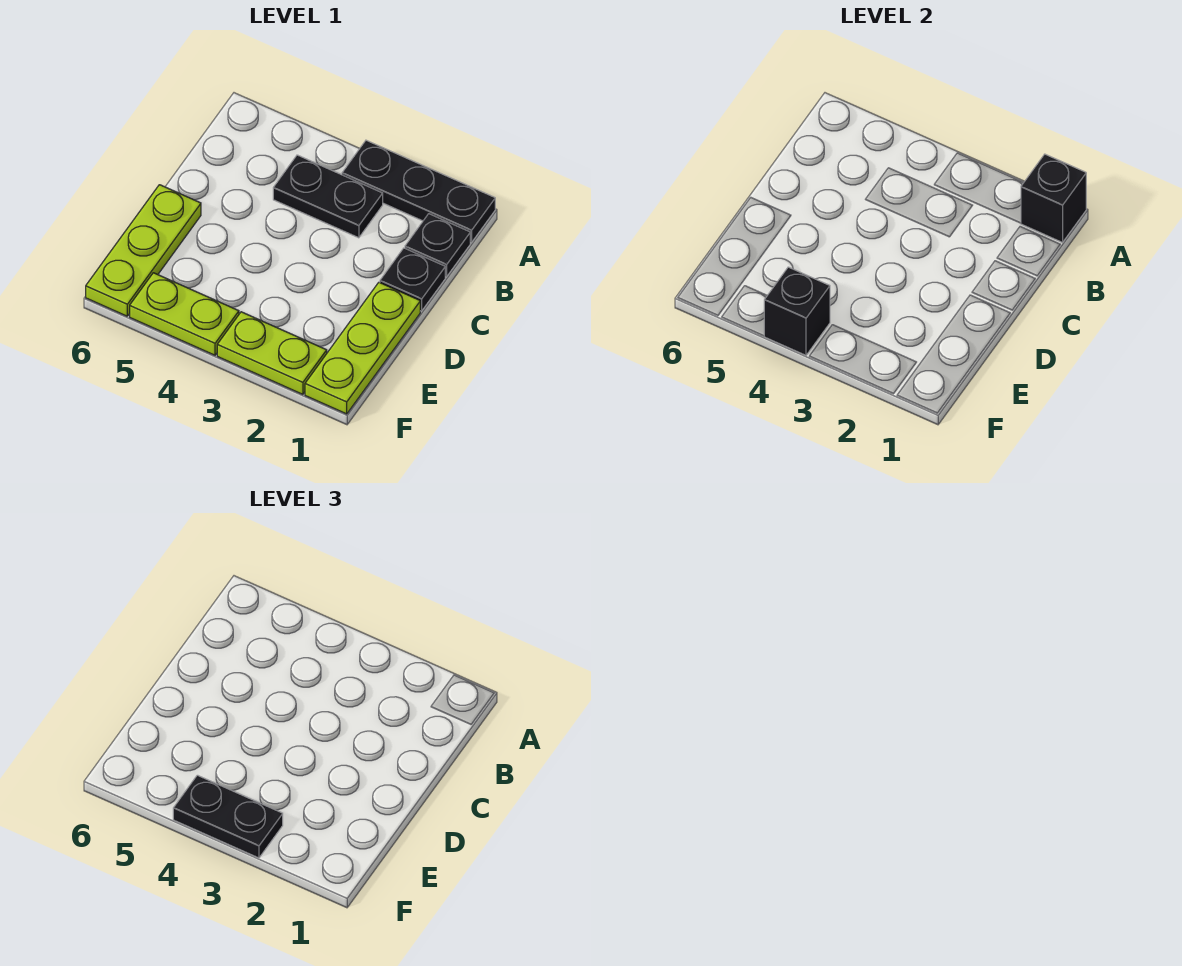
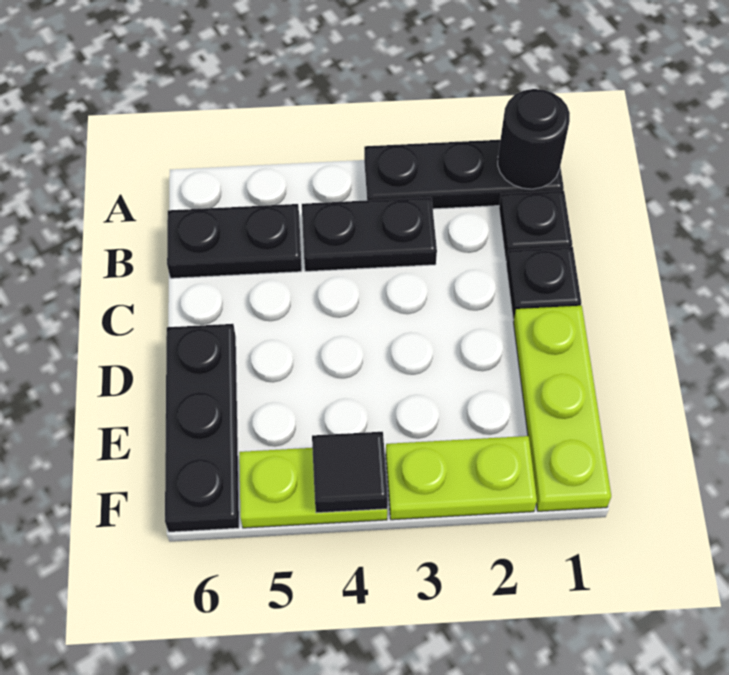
black 1x1 brick [1021,154,1086,242] -> black 1x1 round brick [498,89,570,189]
lime 1x3 plate [86,185,201,316] -> black 1x3 plate [165,324,239,532]
black 1x2 plate [173,775,283,858] -> black 1x2 plate moved to [167,204,302,278]
black 1x1 brick [764,267,830,355] -> black 1x1 tile [312,432,388,513]

